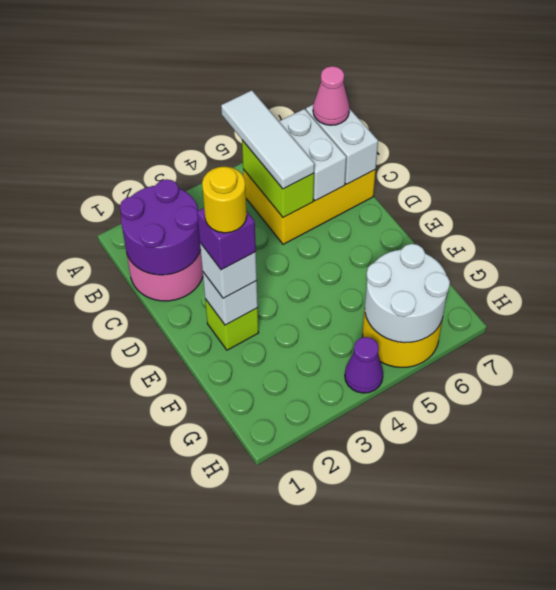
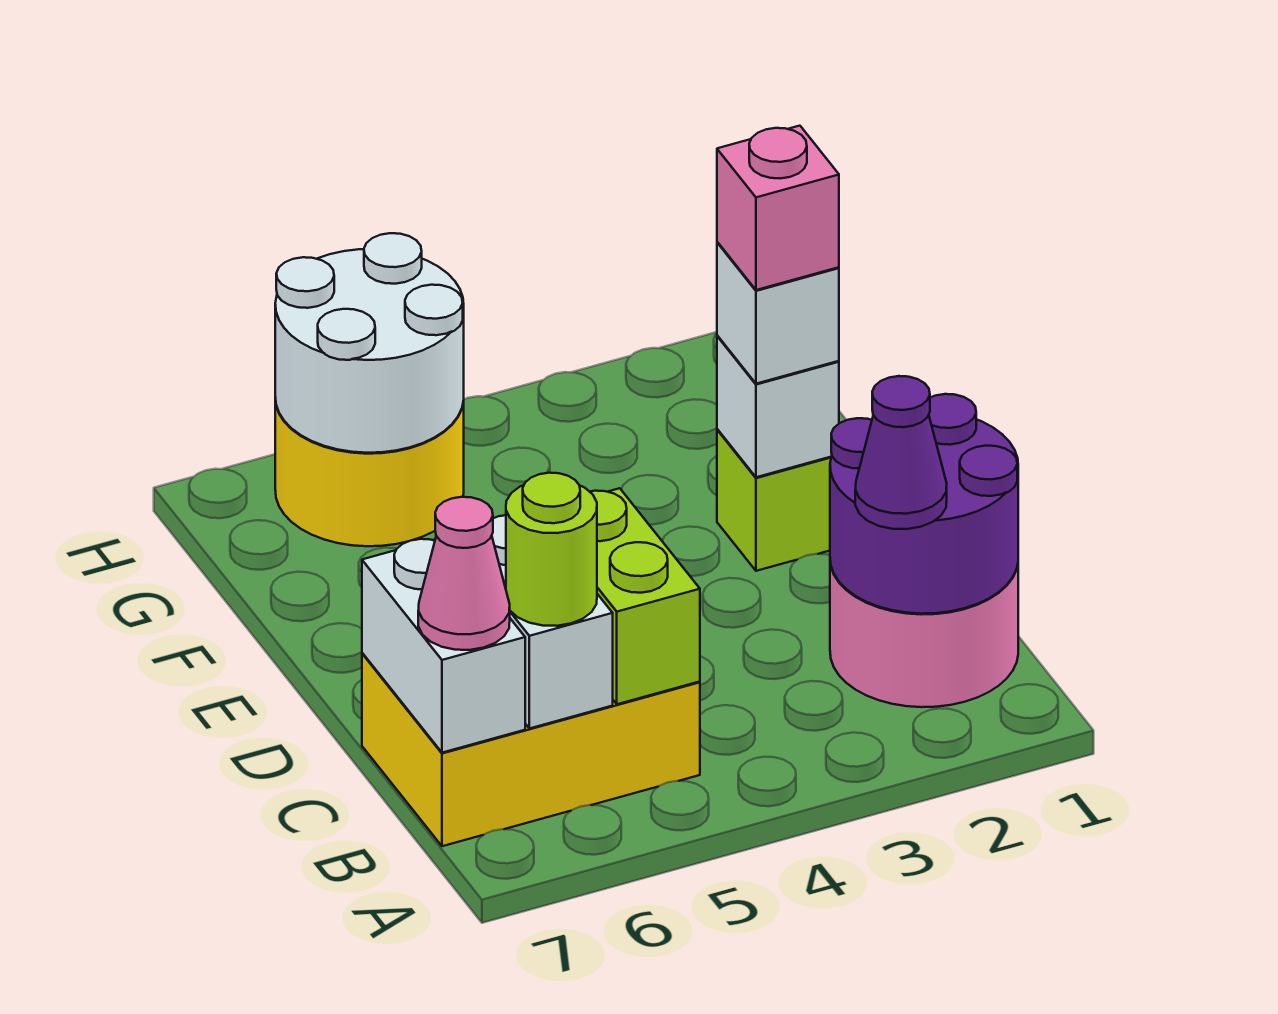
white 1x3 tile [221,90,314,189] -> none
none -> lime 1x1 round brick [506,473,597,626]
purple 1x1 brick [197,208,256,270] -> pink 1x1 brick [717,126,839,290]
yellow 1x1 round brick [202,167,247,233] -> none
purple 1x1 cone [345,337,383,393] -> purple 1x1 cone moved to [855,376,947,529]

